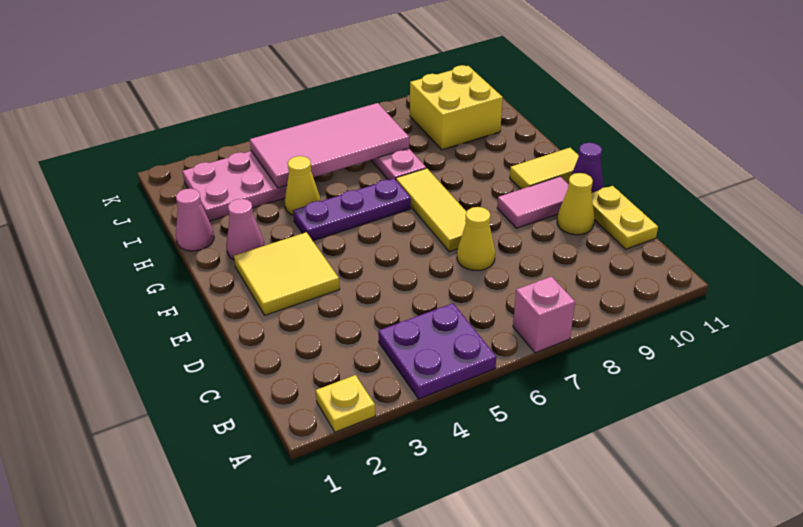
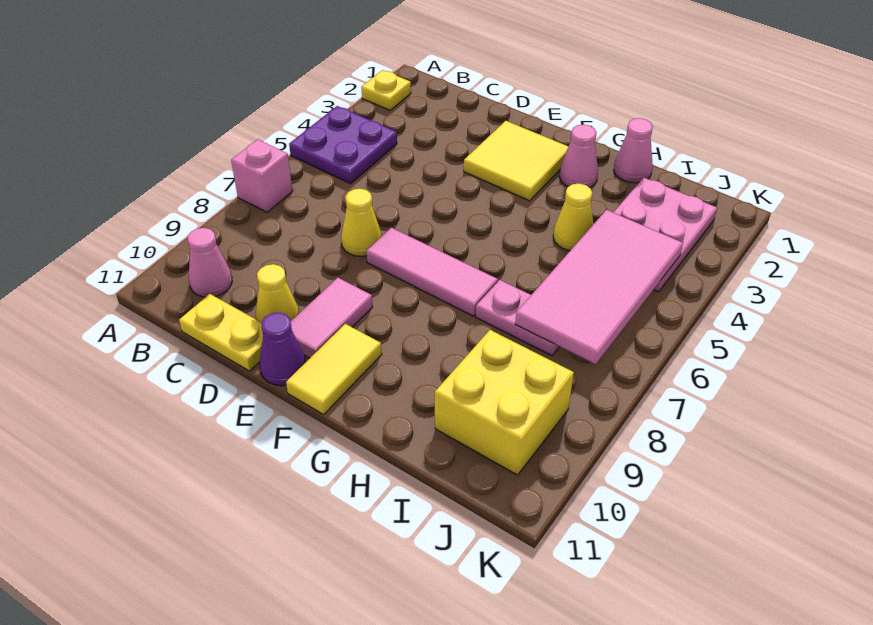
none -> pink 1x1 cone [188,228,232,297]
yellow 1x3 tile [396,168,466,252] -> pink 1x3 tile [366,228,498,316]
purple 1x3 plate [293,179,411,241] -> none

